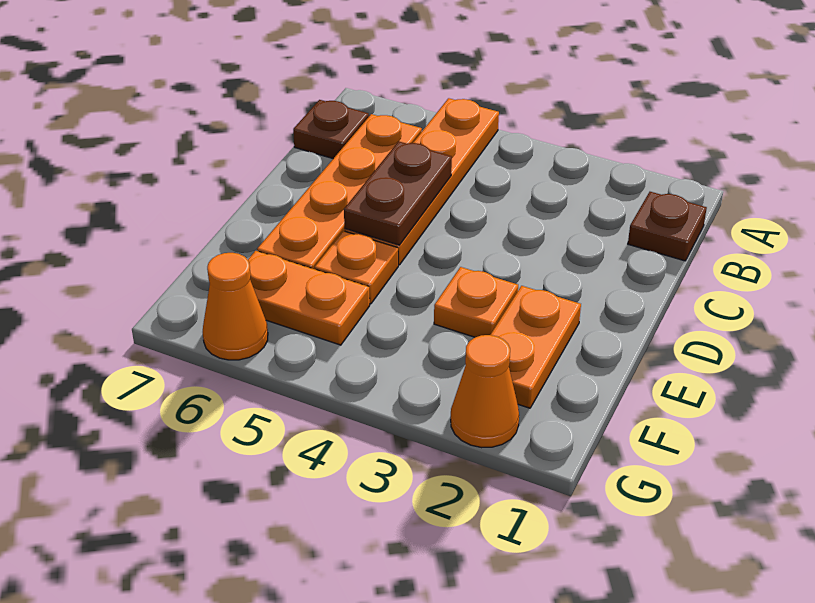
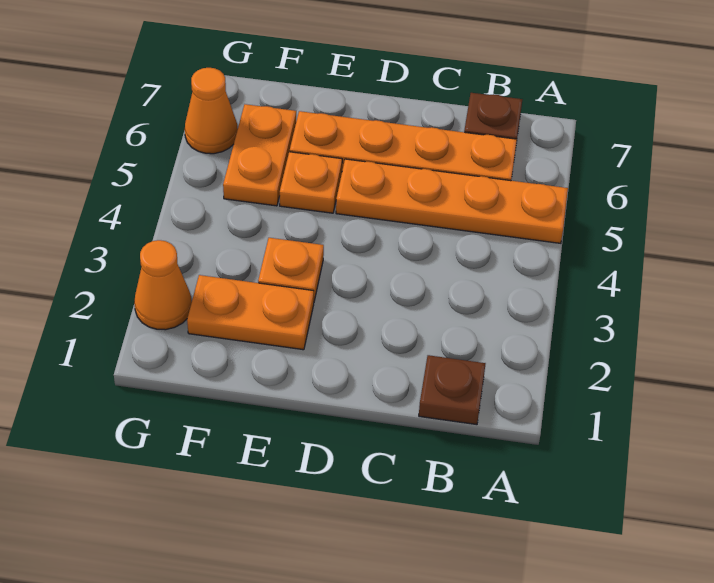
brown 1x2 plate [344,141,452,245] -> none

